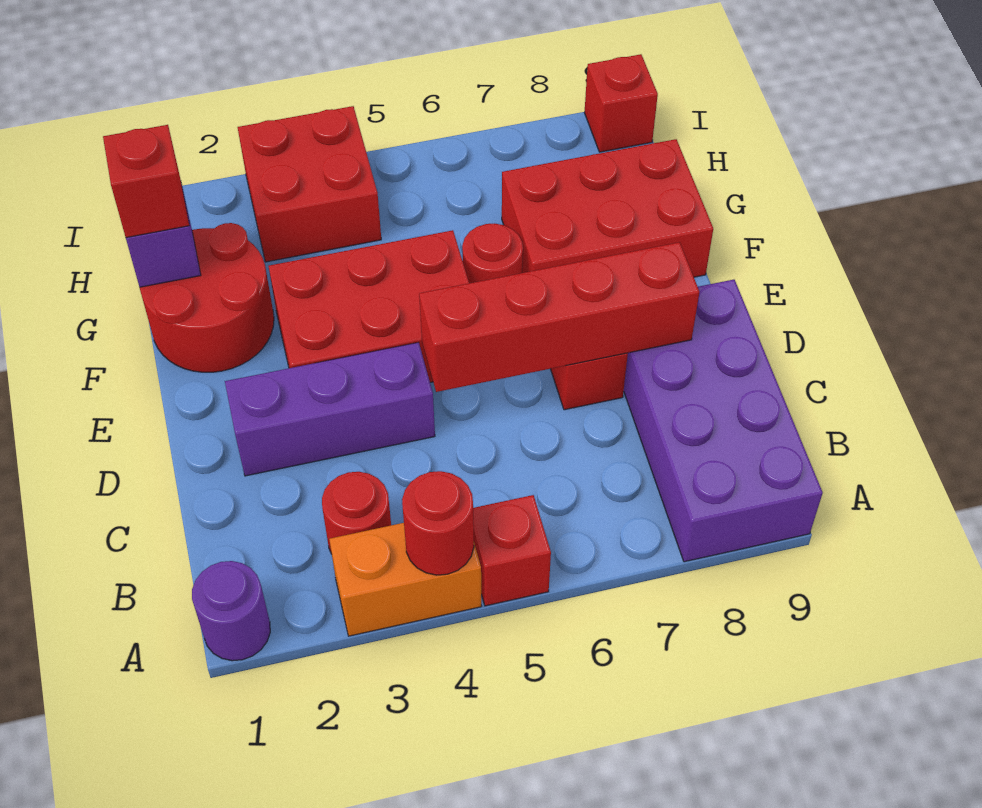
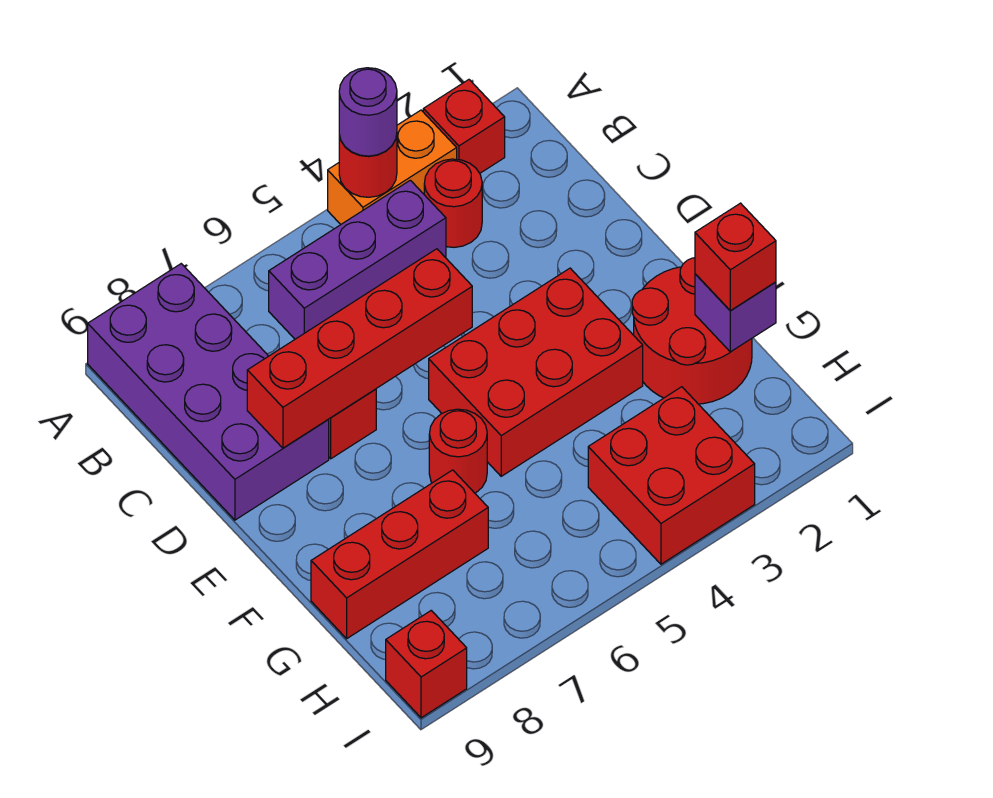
purple 1x1 round brick [192,561,270,661] -> purple 1x1 round brick moved to [339,68,397,156]
red 1x1 brick [473,495,551,606] -> red 1x1 brick moved to [423,80,505,173]
purple 1x3 brick [225,342,435,476] -> purple 1x3 brick moved to [269,180,446,339]
red 2x3 brick [502,139,713,277] -> red 1x3 brick [311,470,488,639]

